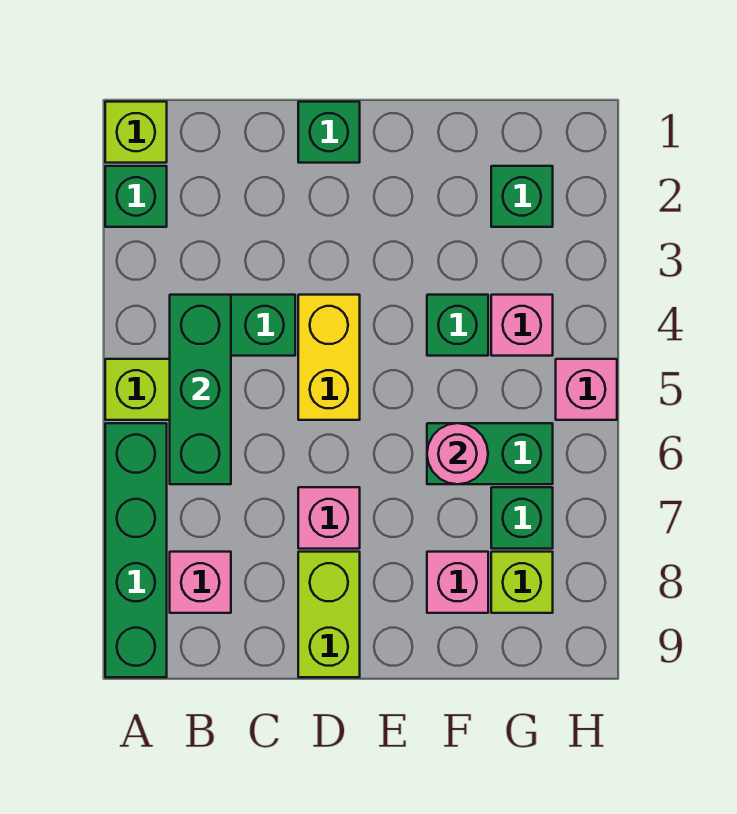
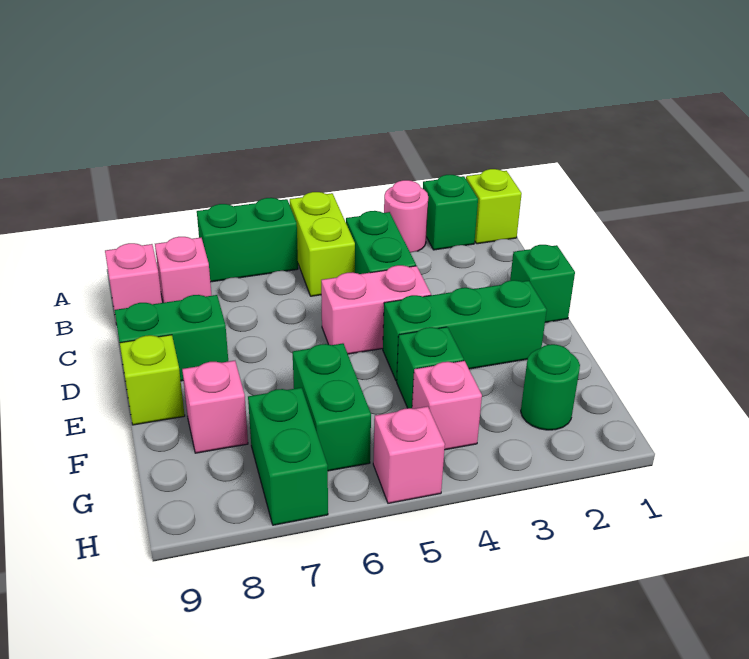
green 1x4 brick [105,423,167,677] -> green 1x2 brick [197,198,298,282]
green 1x3 brick [170,295,231,484] -> green 1x3 brick moved to [383,280,547,381]
yellow 1x2 brick [298,295,360,420] -> pink 1x2 brick [321,265,431,354]
pink 1x1 brick [298,487,360,549] -> pink 1x1 brick moved to [105,243,162,325]
lime 1x2 brick [298,552,360,677] -> green 1x2 brick [114,295,228,381]
pink 1x1 round brick [427,423,488,484] -> pink 1x1 round brick moved to [384,180,428,252]
green 1x1 brick [491,166,553,227] -> green 1x1 round brick [521,344,580,430]
green 1x1 brick [491,487,553,549] -> green 1x2 brick [248,388,328,525]
lime 1x1 brick [491,552,553,613] -> lime 1x1 brick moved to [120,335,185,425]

